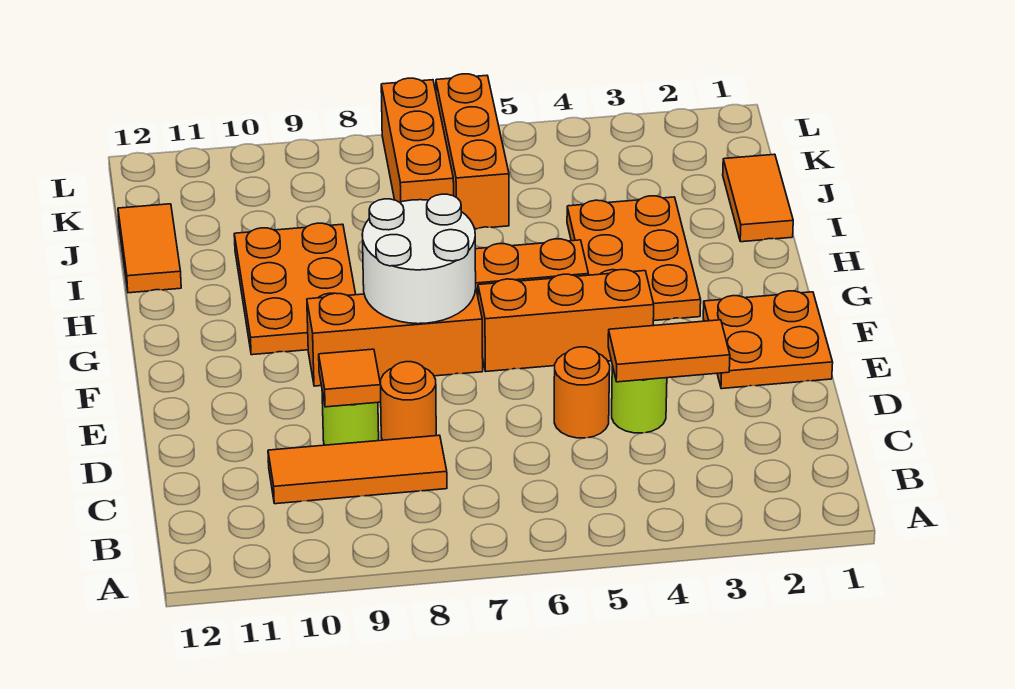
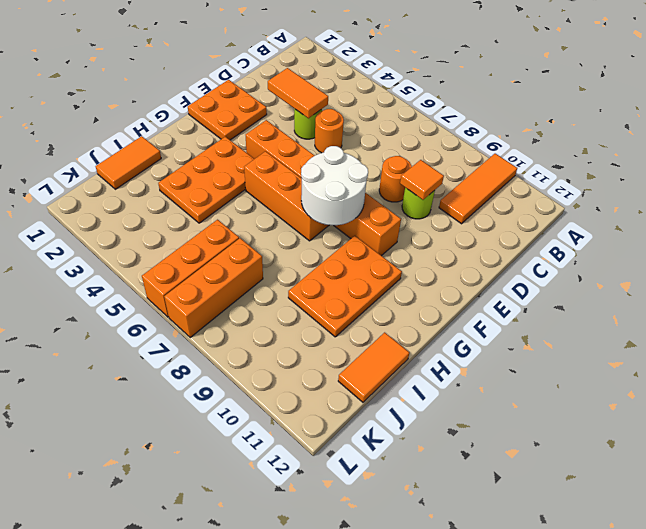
orange 1x3 tile [268,435,447,504] -> orange 1x3 tile turned to [439,154,517,224]

